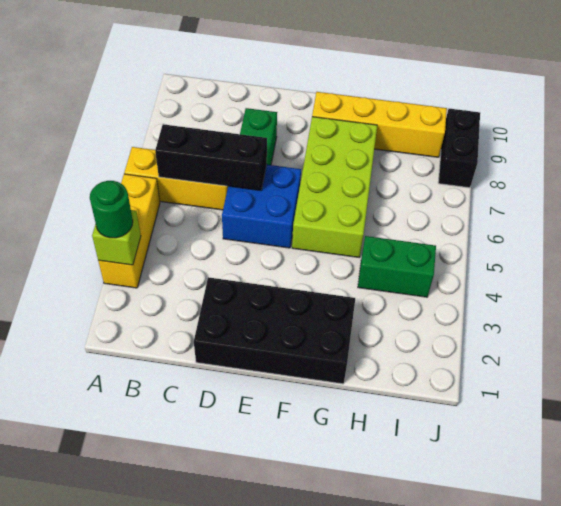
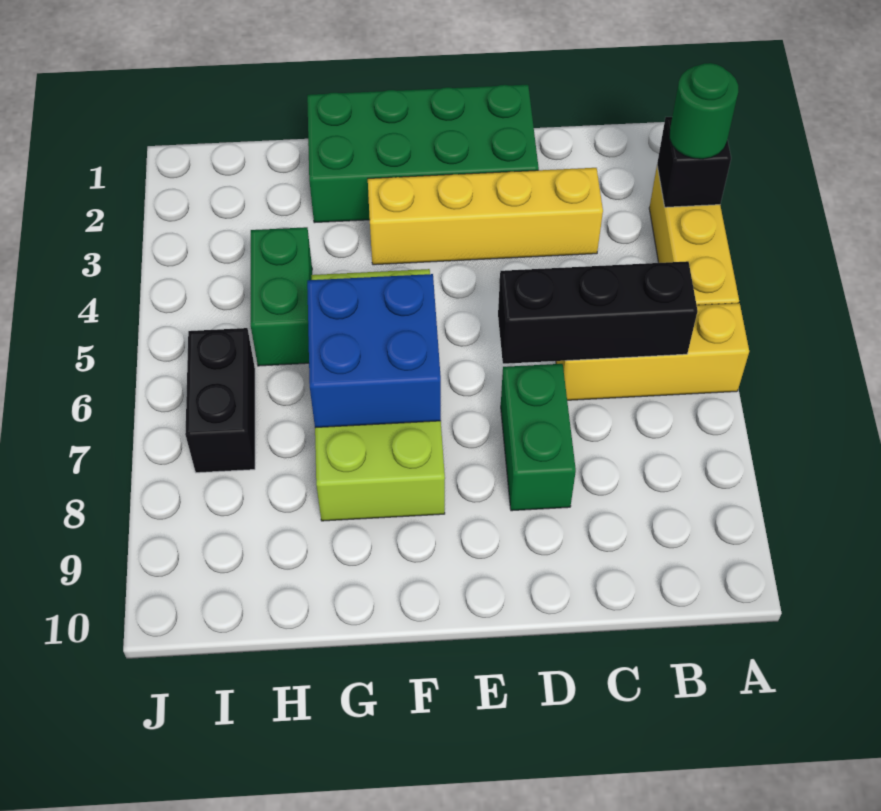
lime 1x1 brick [92,210,141,265] -> black 1x1 brick [657,117,731,207]
black 2x4 brick [194,277,355,384] -> green 2x4 brick [307,85,539,223]
blue 2x2 brick [222,165,301,248] -> blue 2x2 brick moved to [307,274,441,428]
yellow 1x4 brick [312,92,447,157] -> yellow 1x4 brick moved to [368,168,603,265]
green 1x2 brick [358,236,436,297] -> green 1x2 brick turned to [251,227,312,366]
black 1x2 brick [438,109,480,188] -> black 1x2 brick moved to [185,328,255,473]

